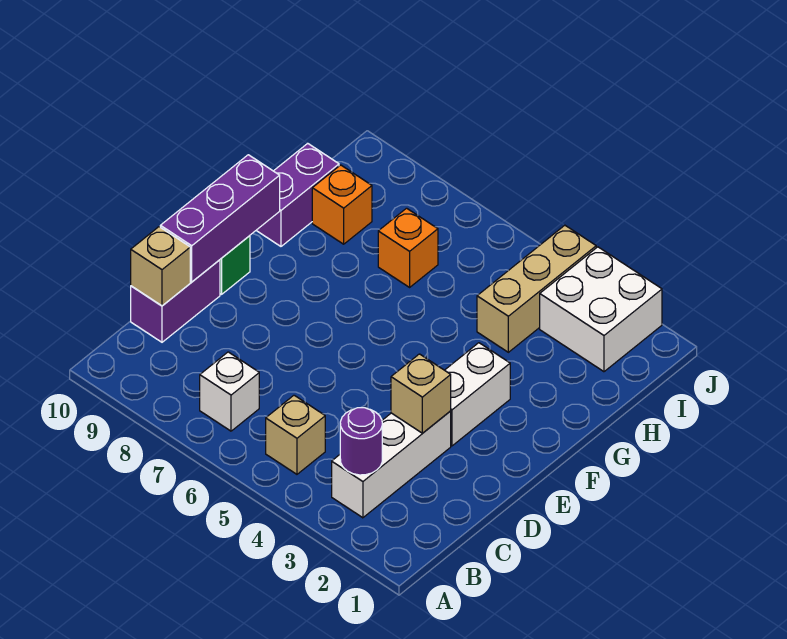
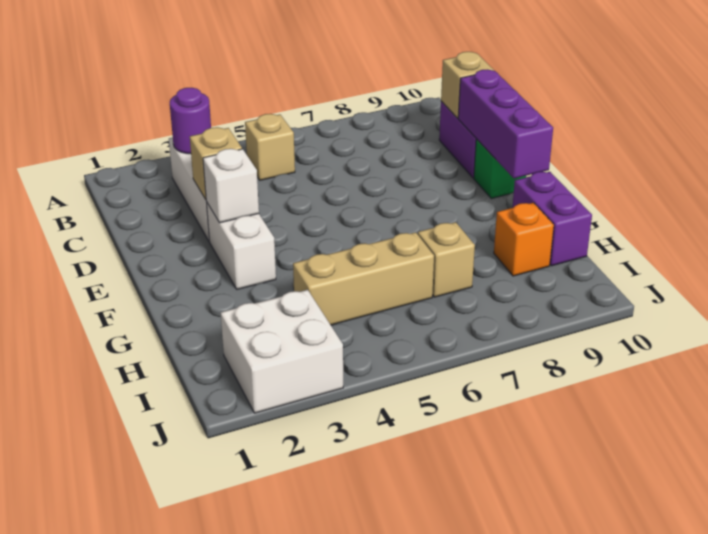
white 1x1 brick [200,352,259,431] -> white 1x1 brick moved to [203,149,259,223]
tan 1x3 brick [477,225,596,352] -> tan 1x3 brick turned to [293,232,434,325]
orange 1x1 brick [378,208,438,287] -> tan 1x1 brick [418,222,475,297]

